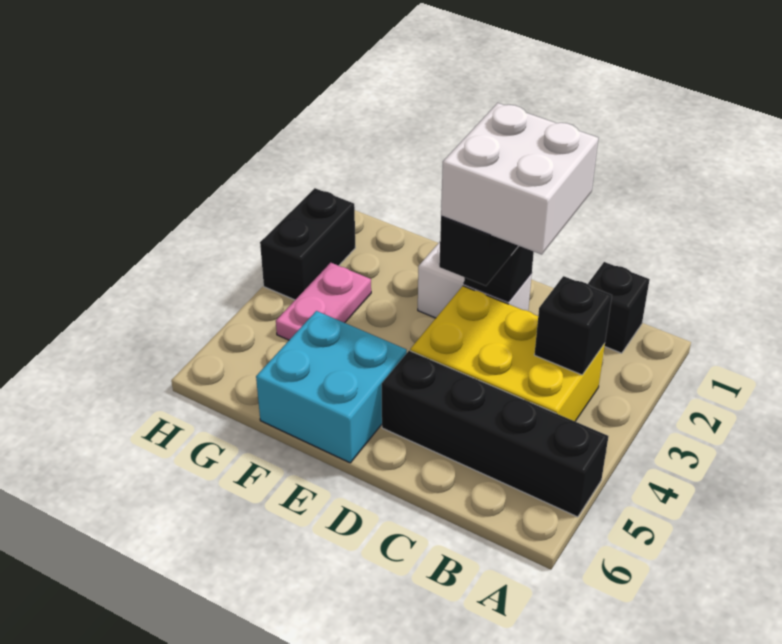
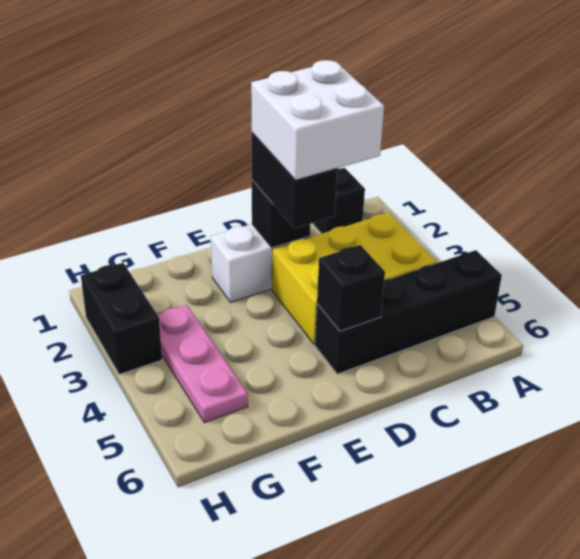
black 1x1 brick [534,276,612,375] -> black 1x1 brick moved to [317,245,385,331]
cyan 2x2 brick [256,311,407,463] -> none
pink 1x2 plate [276,263,371,340] -> pink 1x3 plate [157,305,248,423]

